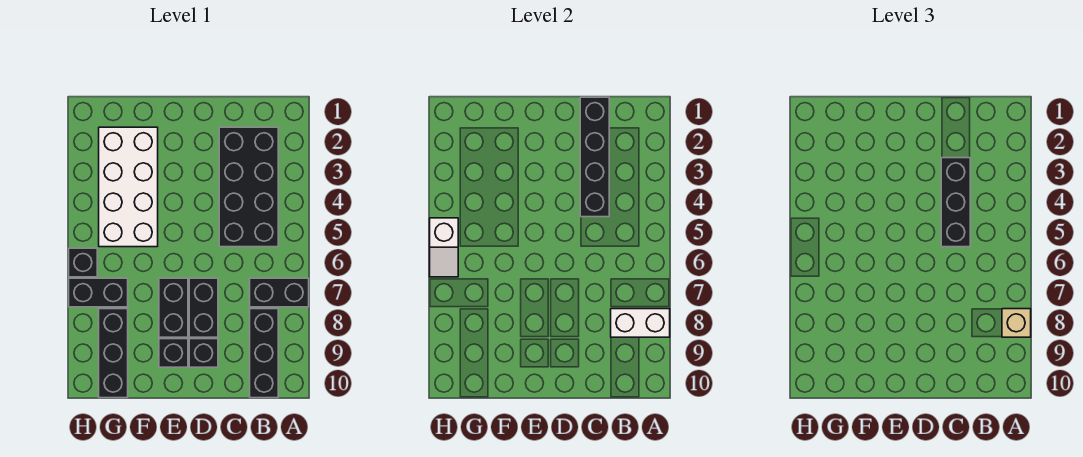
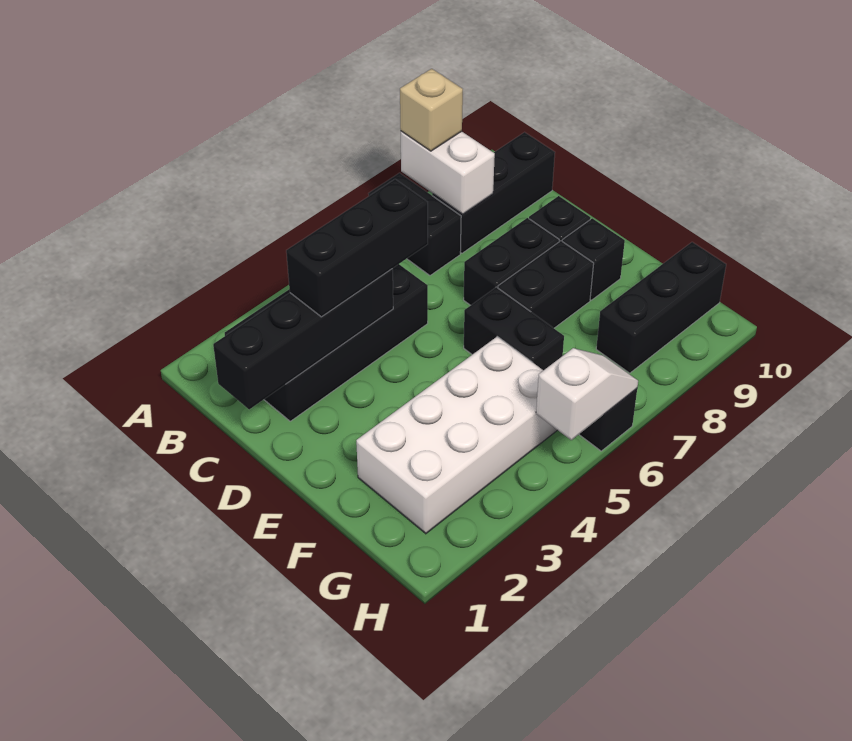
black 1x2 brick [69,278,128,307] -> black 1x2 brick moved to [464,287,564,370]

